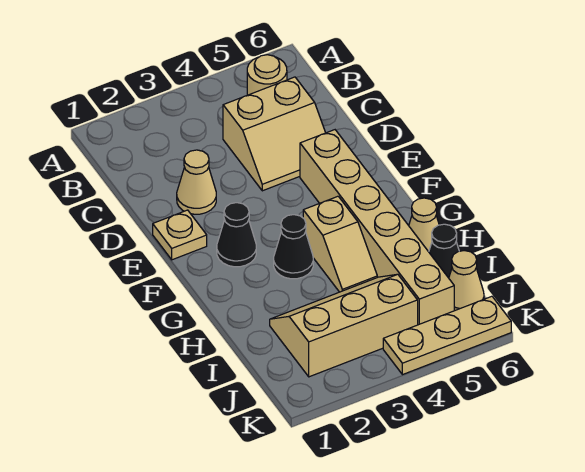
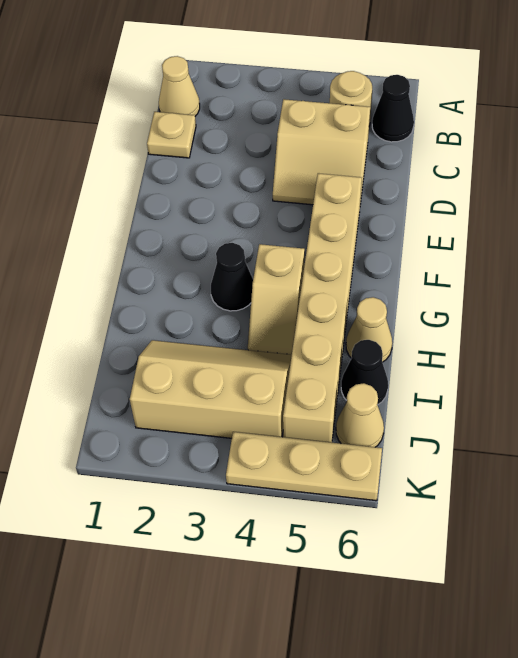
tan 1x1 cone [177,150,216,214] -> tan 1x1 cone moved to [159,56,200,116]
tan 1x1 plate [153,210,207,260] -> tan 1x1 plate moved to [147,112,196,158]
black 1x1 cone [217,203,256,267] -> black 1x1 cone moved to [372,75,414,142]

